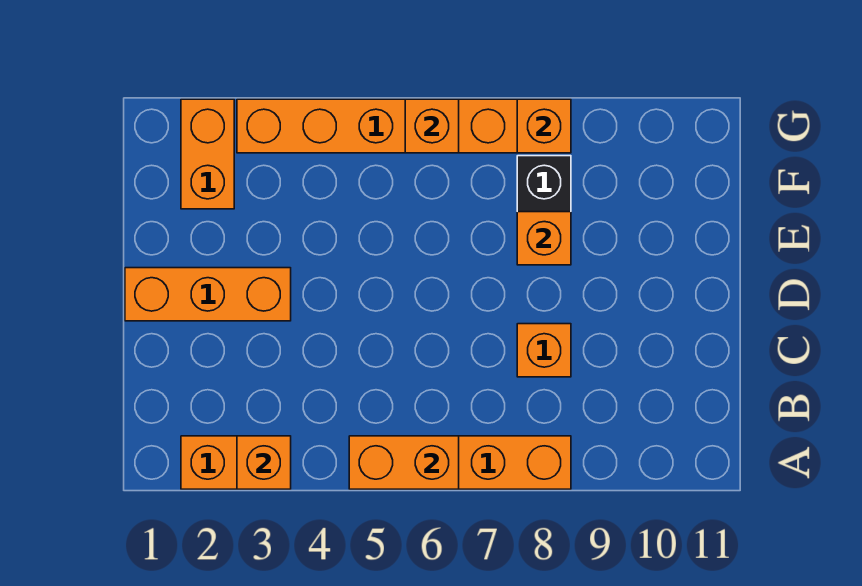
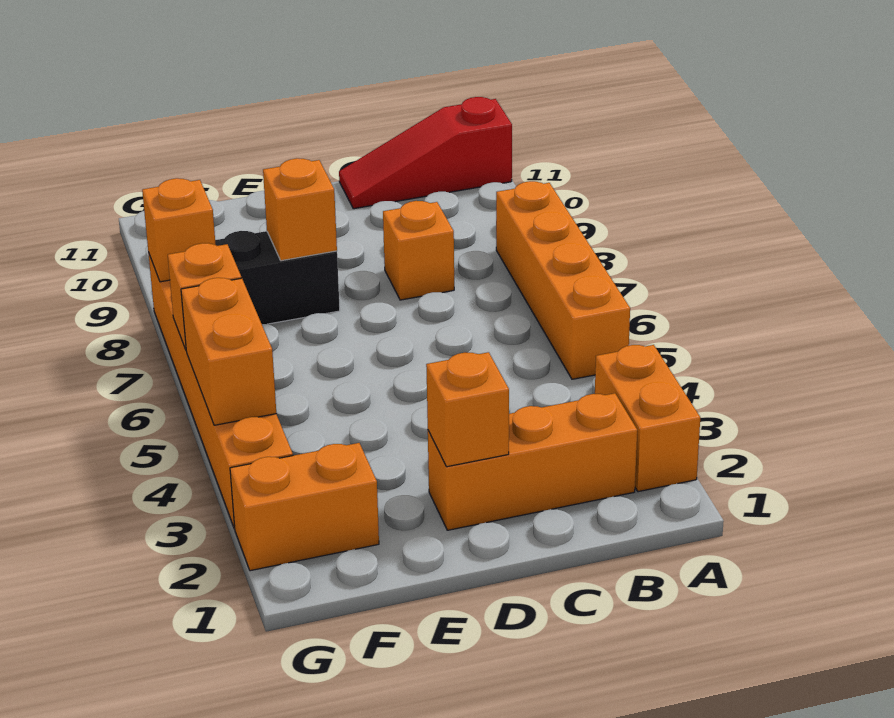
orange 1x1 brick [237,436,291,489] -> orange 1x1 brick moved to [426,352,509,467]
orange 1x2 brick [349,436,459,489] -> orange 1x2 brick moved to [181,278,276,425]
none -> red 1x3 slope [339,97,512,209]
orange 1x3 brick [125,268,291,321] -> orange 1x3 brick turned to [428,393,637,530]

